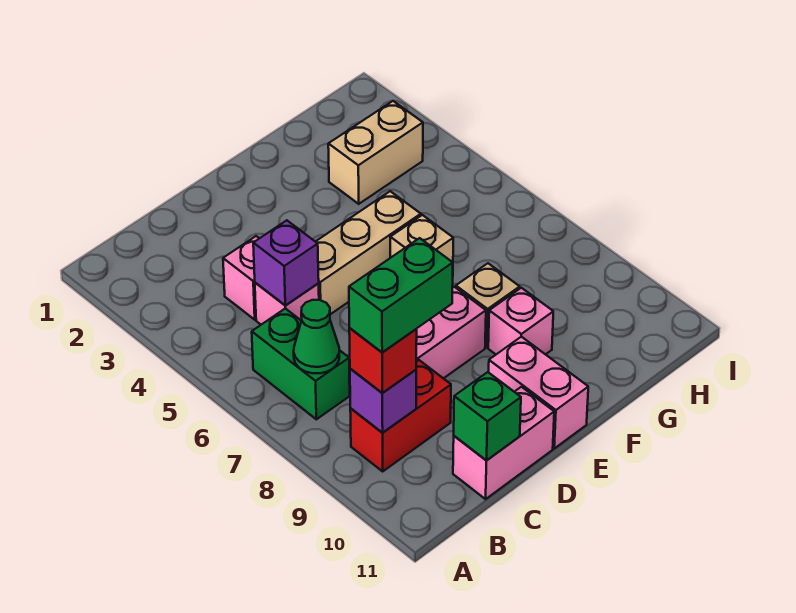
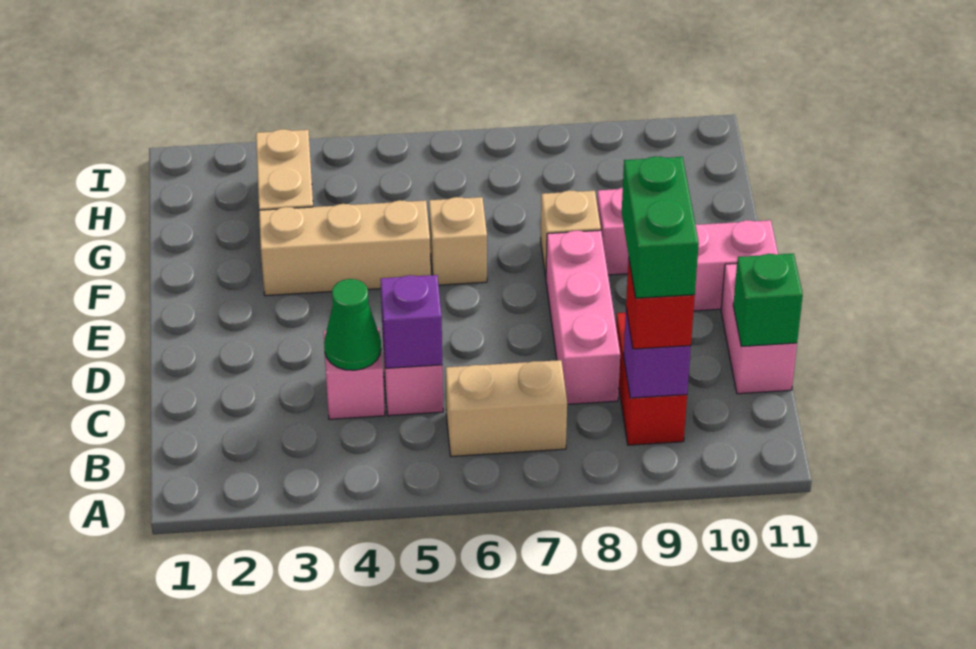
green 1x2 brick [252,309,350,419] -> tan 1x2 brick [446,360,567,456]
green 1x1 cone [294,300,339,373] -> green 1x1 cone moved to [324,279,381,370]
tan 1x3 brick [316,191,421,314] -> tan 1x3 brick turned to [259,200,431,296]

